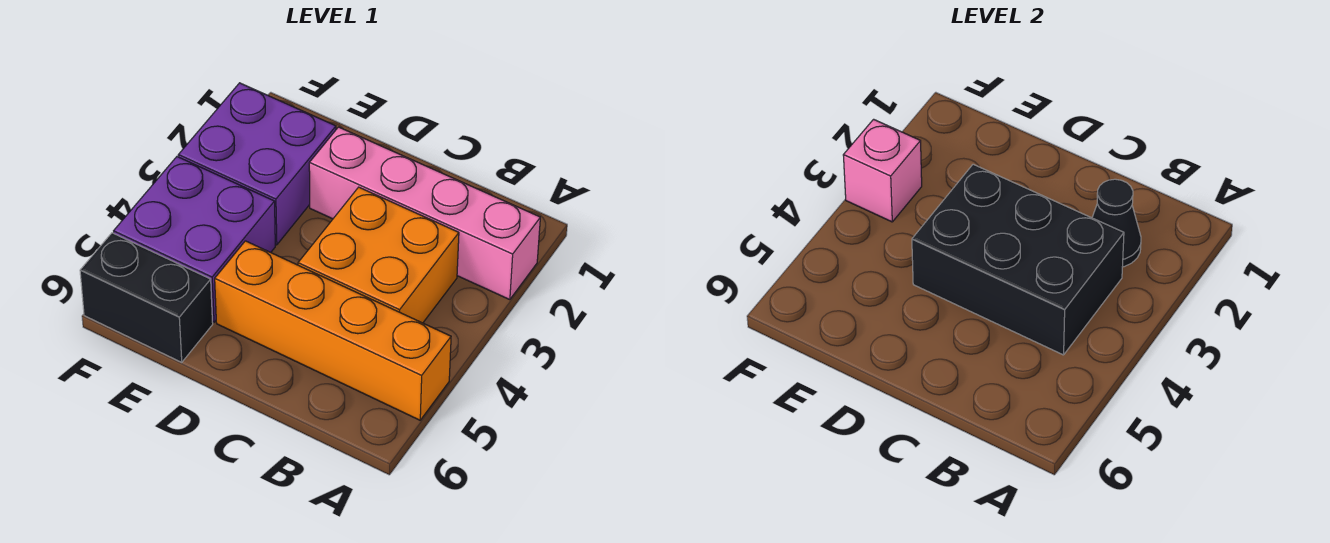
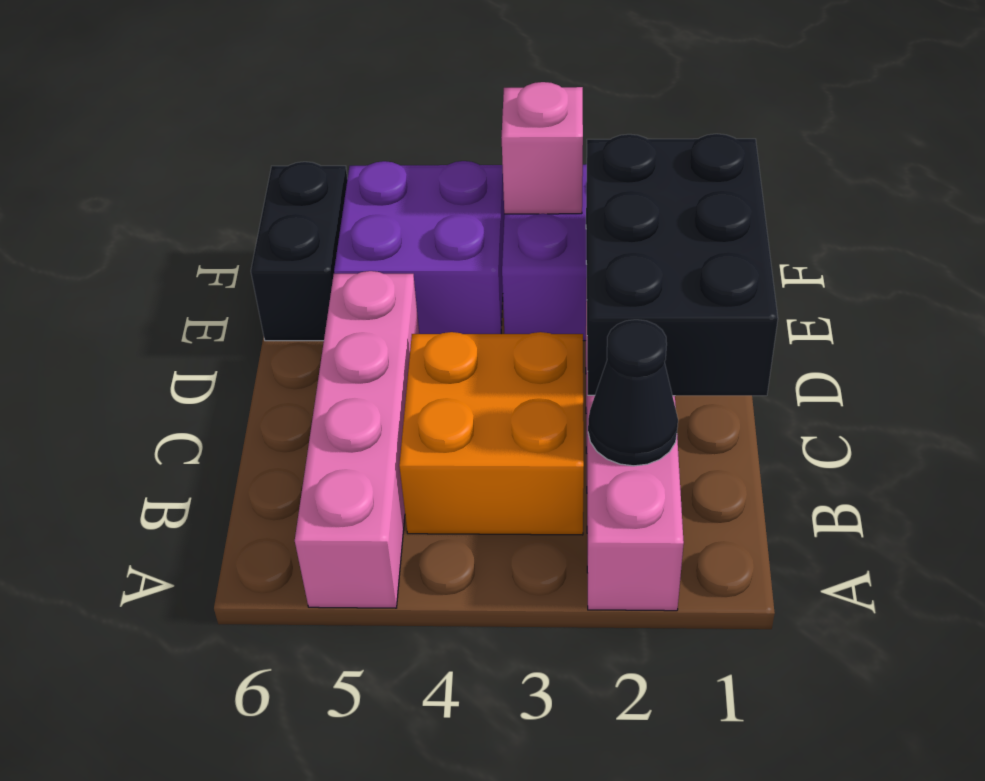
orange 1x4 brick [215,241,451,420] -> pink 1x4 brick [295,271,419,608]
black 2x3 brick [912,164,1124,355] -> black 2x3 brick moved to [586,134,778,396]

